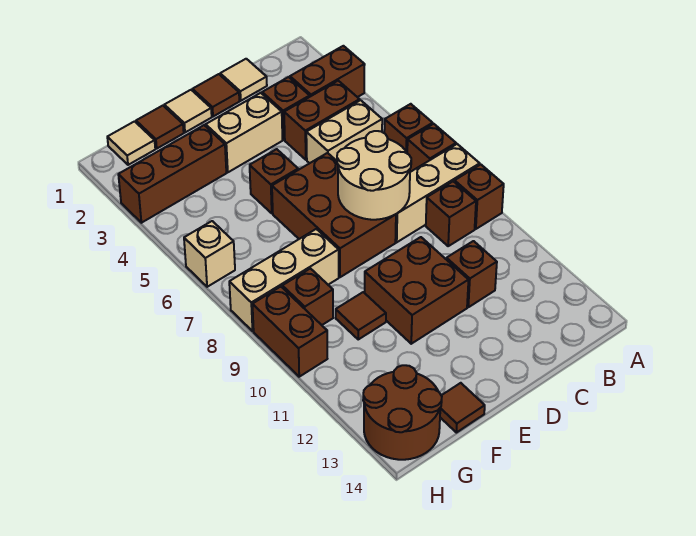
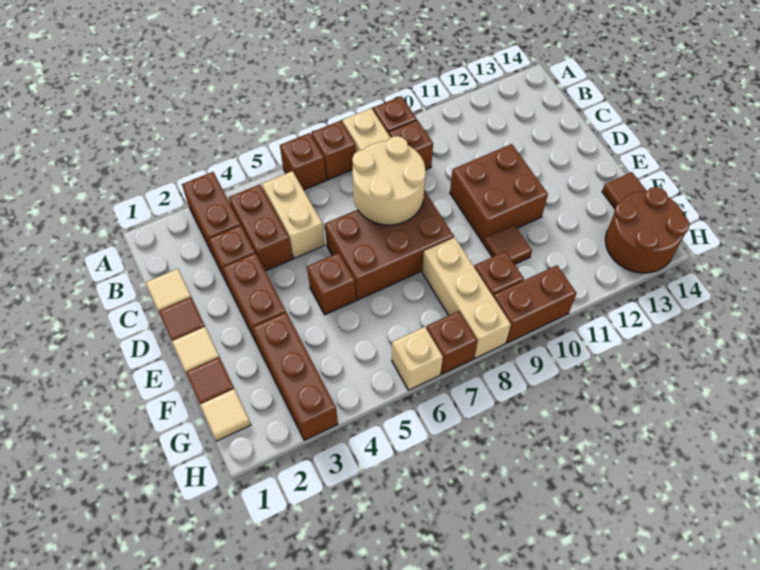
brown 1x1 brick [446,241,497,307] -> brown 1x1 brick moved to [426,311,477,374]
tan 1x2 brick [206,93,283,172] -> brown 1x2 brick [223,253,286,343]

